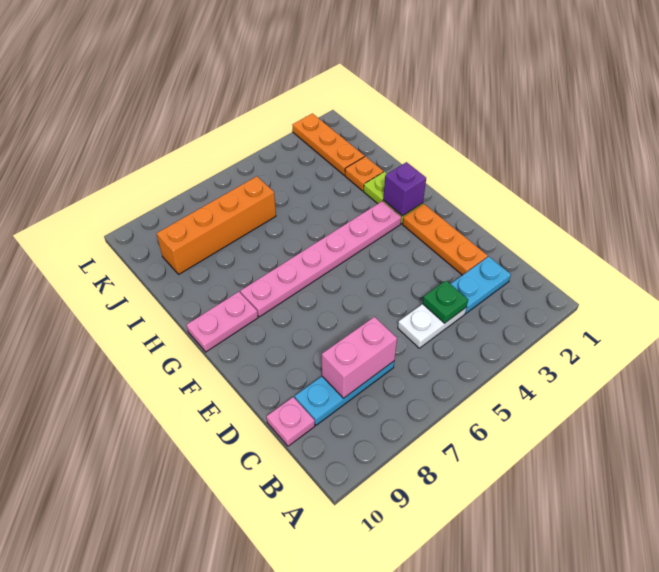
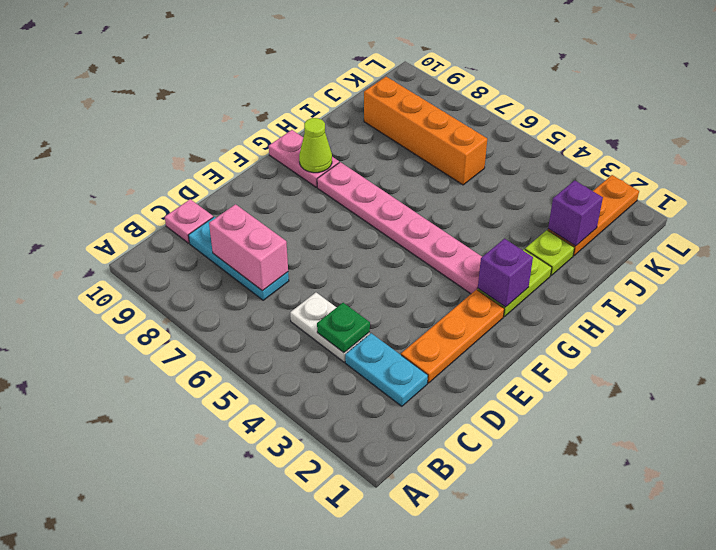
none -> lime 1x1 cone [299,118,332,173]
orange 1x1 plate [345,156,383,191] -> lime 1x1 plate [525,230,574,275]
none -> purple 1x1 brick [548,180,603,246]

